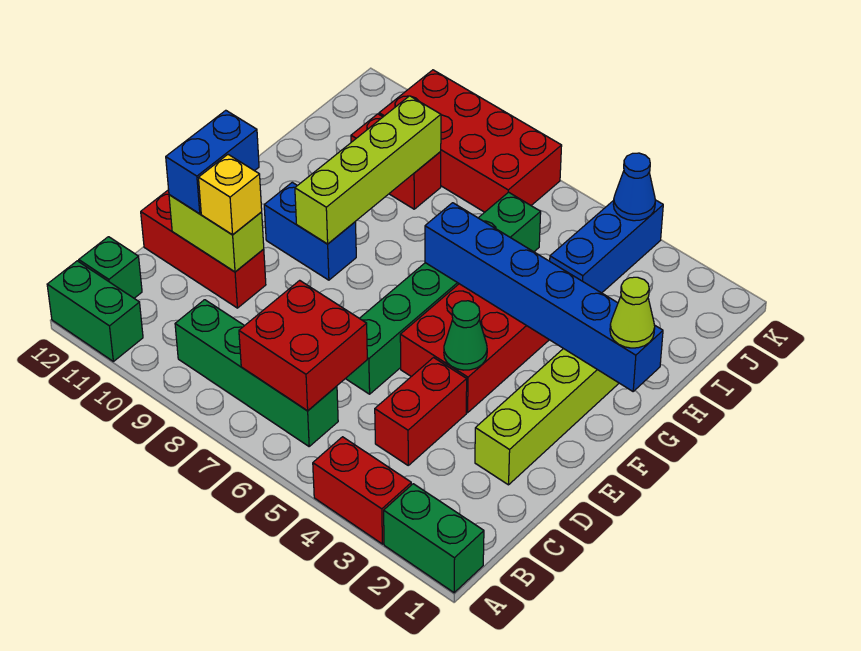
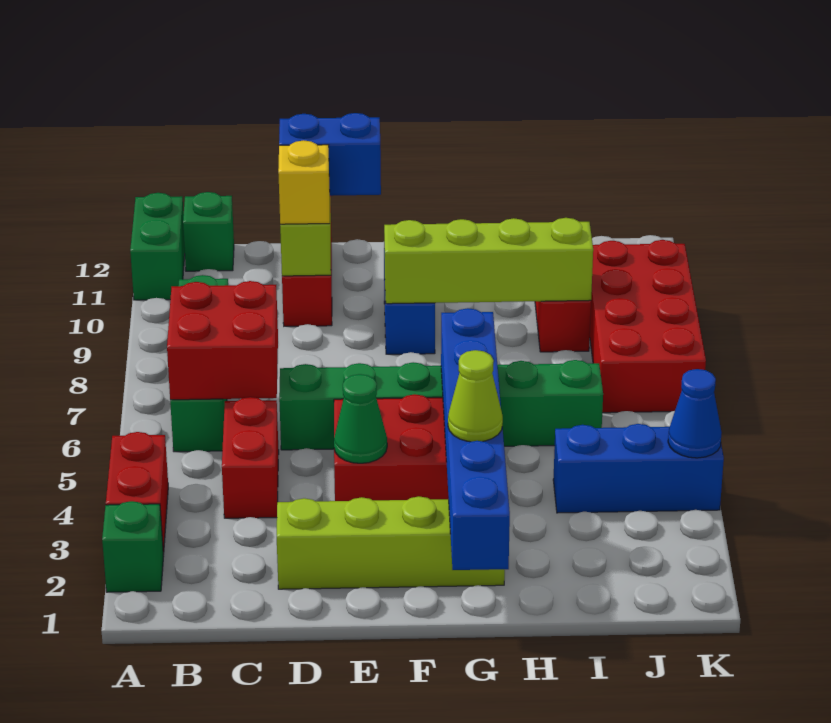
green 1x2 brick [384,484,484,593] -> green 1x1 brick [102,501,164,592]
red 1x2 brick [375,358,467,465] -> red 1x2 brick turned to [222,397,279,518]
lime 1x1 cone [610,277,655,348] -> lime 1x1 cone moved to [448,350,503,442]

